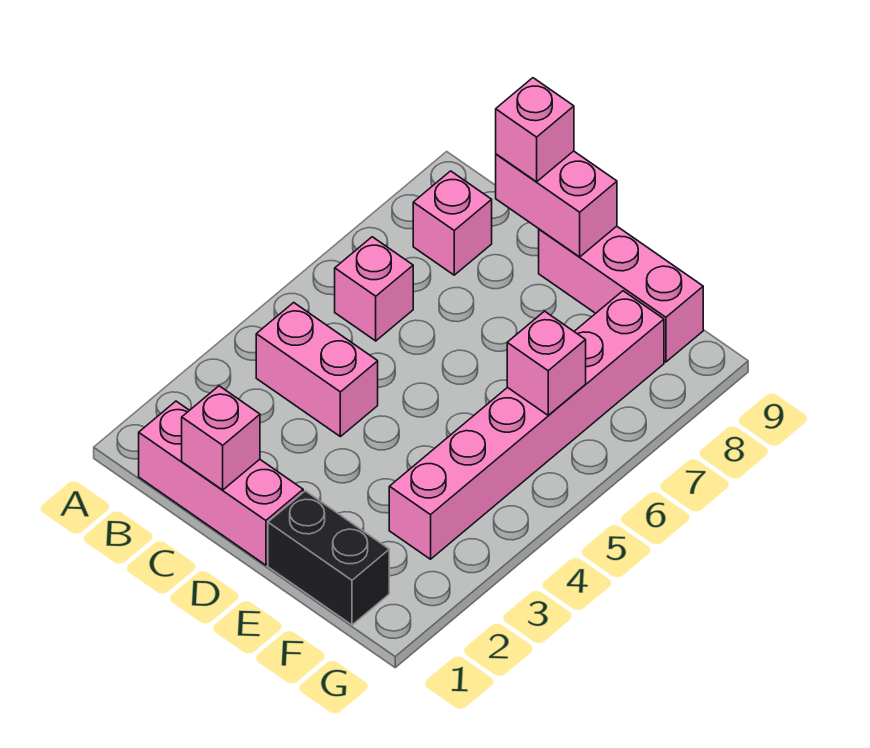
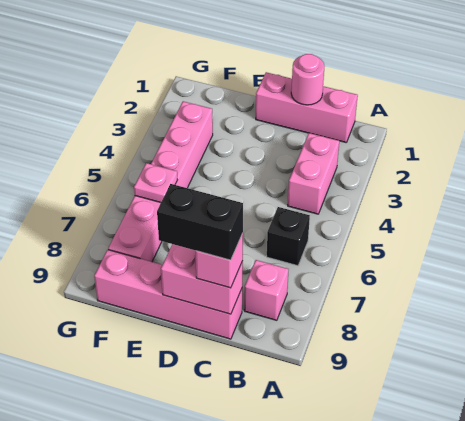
pink 1x2 brick [256,303,378,437] -> pink 1x2 brick turned to [288,133,339,214]
pink 1x1 brick [335,237,413,341] -> black 1x1 brick [267,207,310,266]
pink 1x1 brick [182,386,260,490] -> pink 1x1 round brick [291,54,325,105]
pink 1x3 brick [539,226,703,362] -> pink 1x4 brick [94,250,242,339]
black 1x2 brick [268,491,389,625] -> black 1x2 brick moved to [157,184,243,260]
pink 1x1 brick [507,311,586,415] -> pink 1x1 plate [134,163,177,203]

